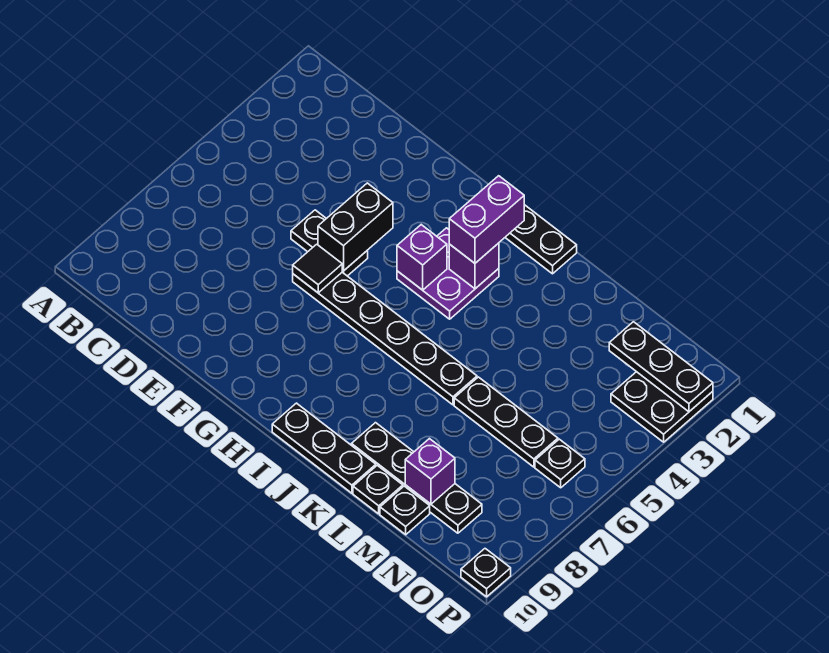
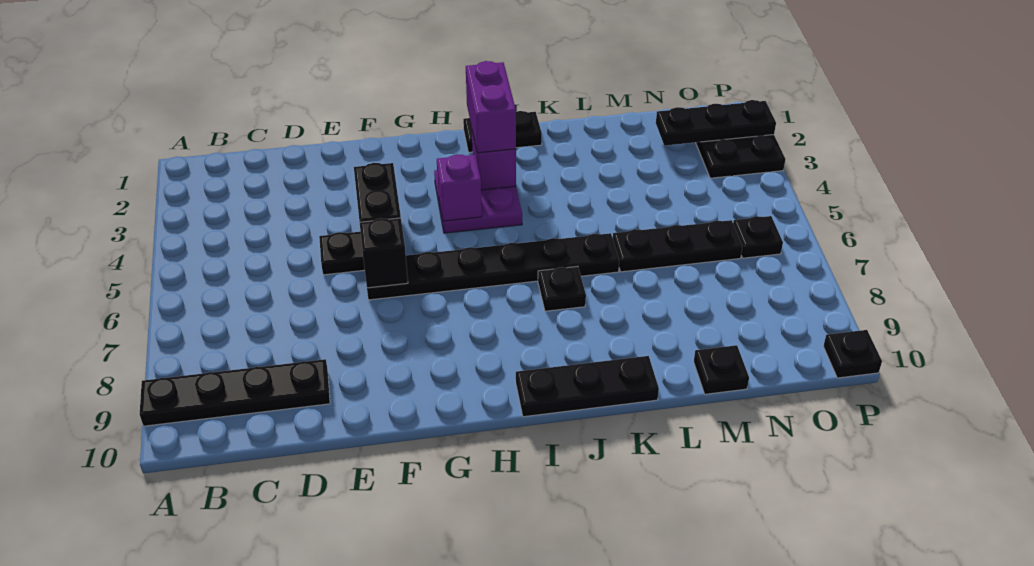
black 1x1 tile [293,244,342,293] -> black 1x1 brick [360,218,408,288]
black 1x4 plate [351,423,482,533] -> black 1x4 plate moved to [140,359,330,426]
black 1x1 plate [353,465,403,514] -> black 1x1 plate moved to [538,266,586,311]
purple 1x1 brick [405,439,455,504] -> none

